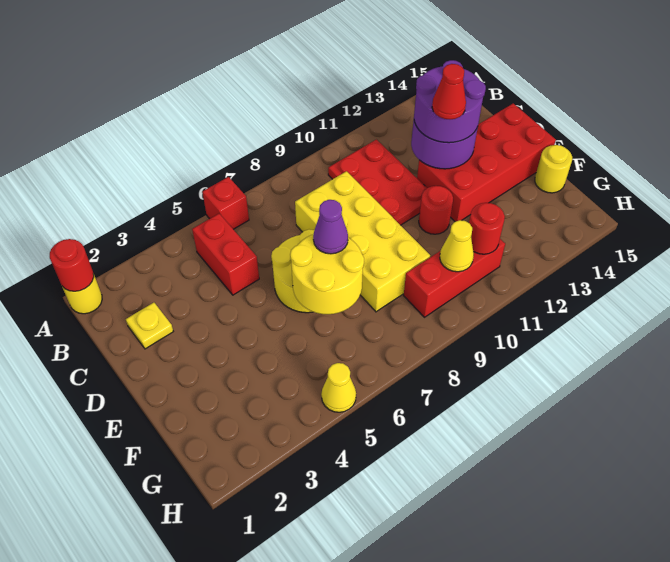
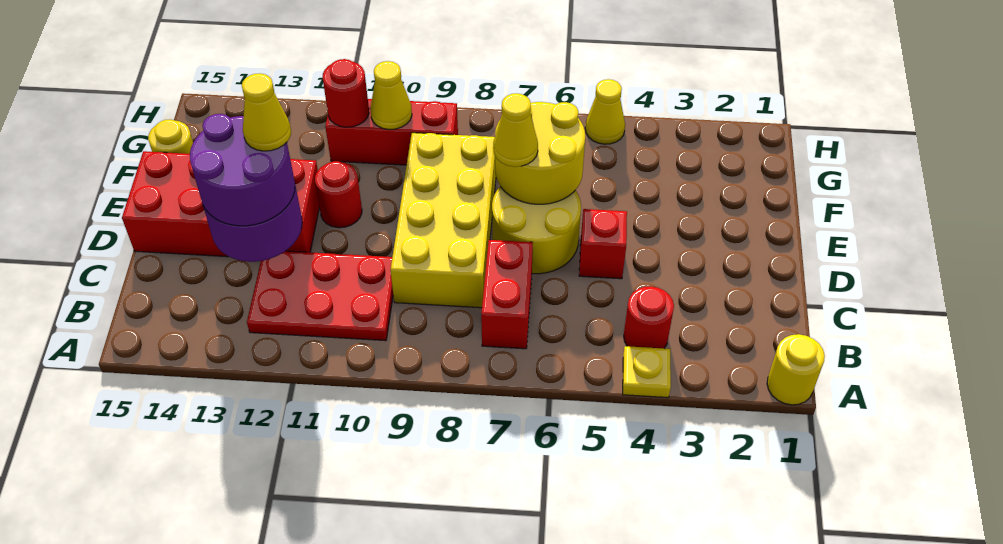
red 1x1 round brick [50,239,94,291] -> red 1x1 round brick moved to [624,286,674,348]
red 1x1 brick [202,177,249,229] -> red 1x1 brick moved to [579,209,627,279]
red 1x2 brick [192,214,259,295] -> red 1x2 brick moved to [481,240,533,349]
red 2x3 plate [328,140,427,225] -> red 2x3 plate turned to [247,251,393,341]
yellow 1x1 plate [126,303,173,349] -> yellow 1x1 plate moved to [623,346,671,398]
red 1x1 cone [432,64,466,119] -> yellow 1x1 cone [242,74,291,151]
purple 1x1 cone [313,200,348,254] -> yellow 1x1 cone [493,93,538,167]

